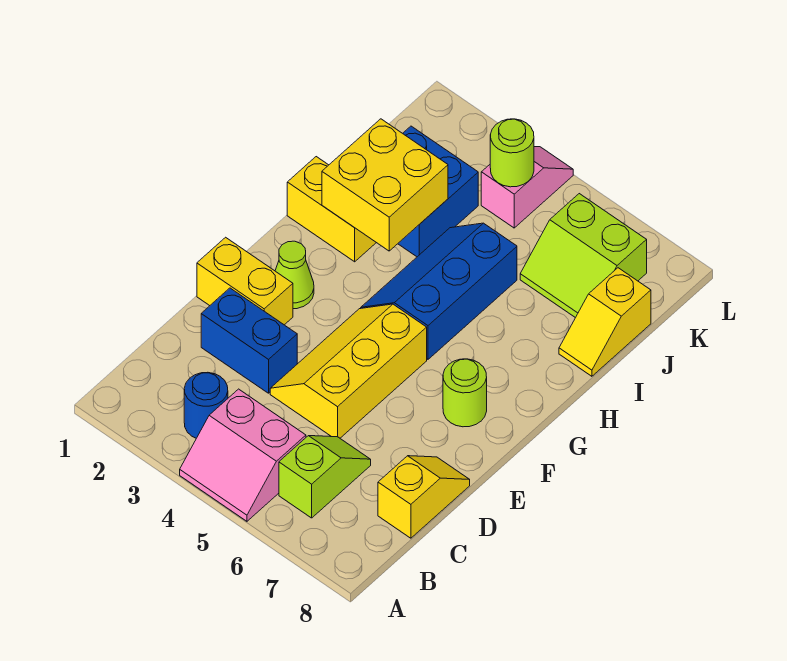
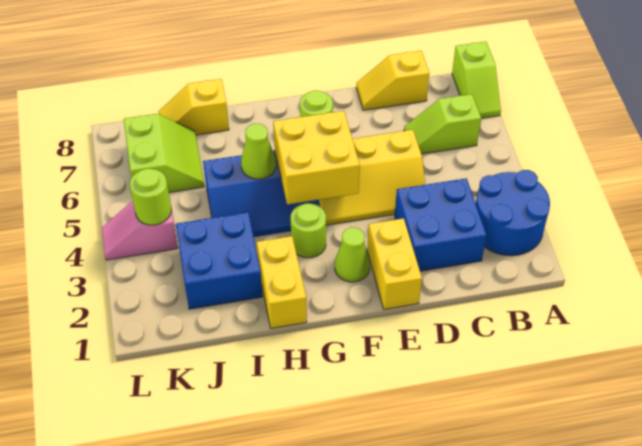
pink 2x2 slope [180,389,306,521] -> none
none -> lime 1x2 slope [452,42,501,118]
blue 1x1 round brick [184,372,228,438] -> blue 2x2 round brick [476,170,550,256]
blue 1x2 brick [201,288,297,393] -> blue 2x2 brick [395,178,487,271]
none -> lime 1x1 round brick [291,203,326,258]
yellow 2x2 brick [322,119,448,251] -> yellow 2x2 brick moved to [273,111,360,204]
none -> lime 1x1 cone [241,124,276,179]
yellow 1x2 slope [559,268,651,376] -> yellow 1x2 slope turned to [159,79,229,135]

